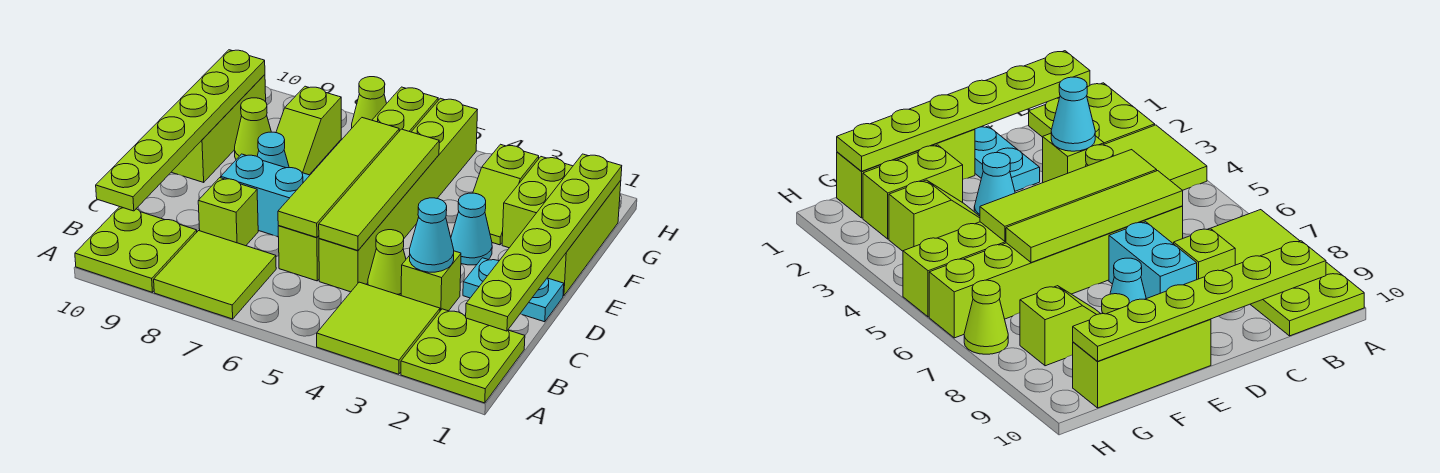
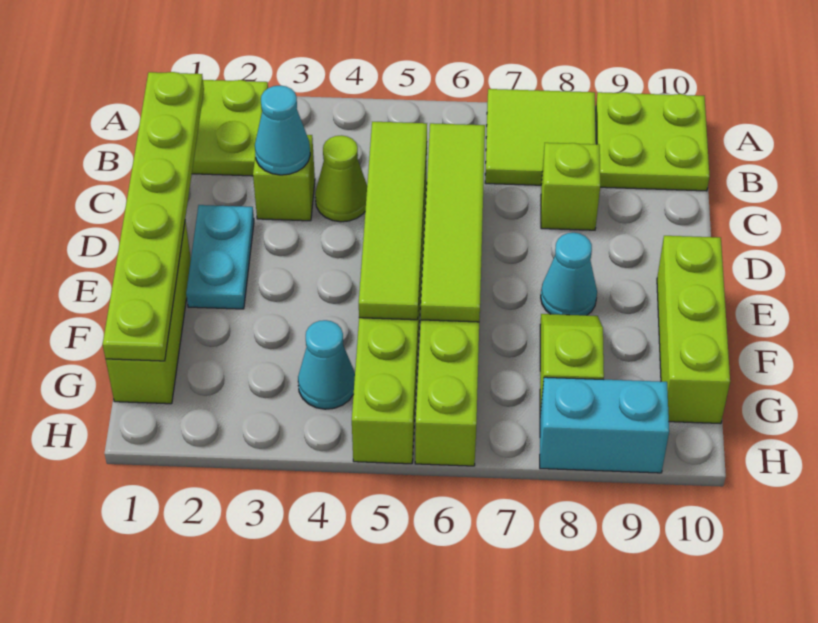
lime 2x2 tile [317,282,440,374] -> none
lime 1x6 plate [96,50,265,211] -> none
cyan 1x2 plate [463,258,564,322] -> cyan 1x2 plate turned to [186,205,254,309]
cyan 1x2 brick [221,154,310,237] -> cyan 1x2 brick moved to [540,377,669,473]
cyan 1x1 cone [451,193,492,265] -> cyan 1x1 cone moved to [298,320,355,409]
lime 1x2 brick [502,157,573,248] -> none
lime 1x2 slope [473,144,539,245] -> none
lime 1x1 cone [234,98,271,159] -> none
lime 1x1 cone [352,77,387,128] -> none

